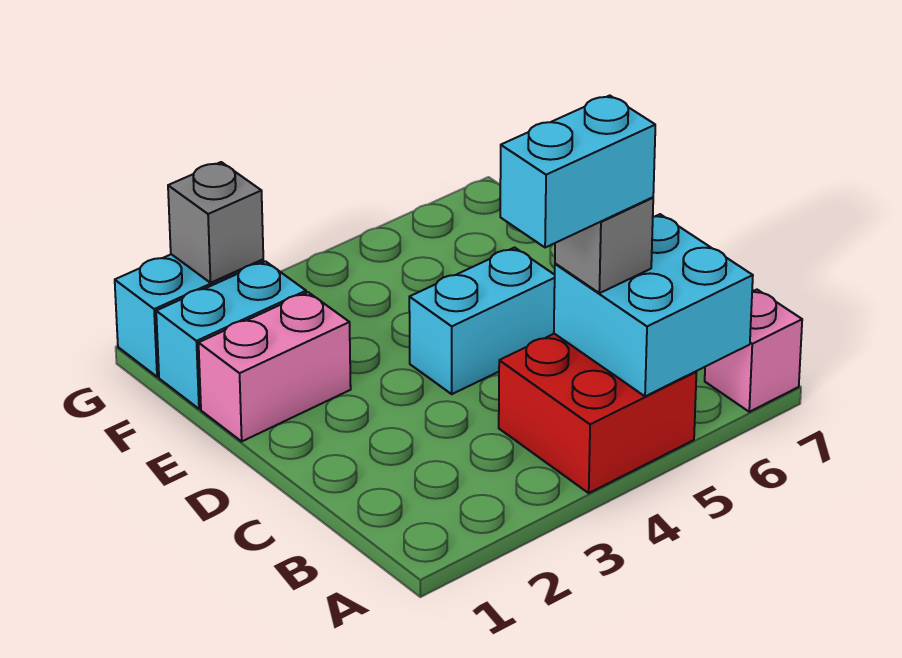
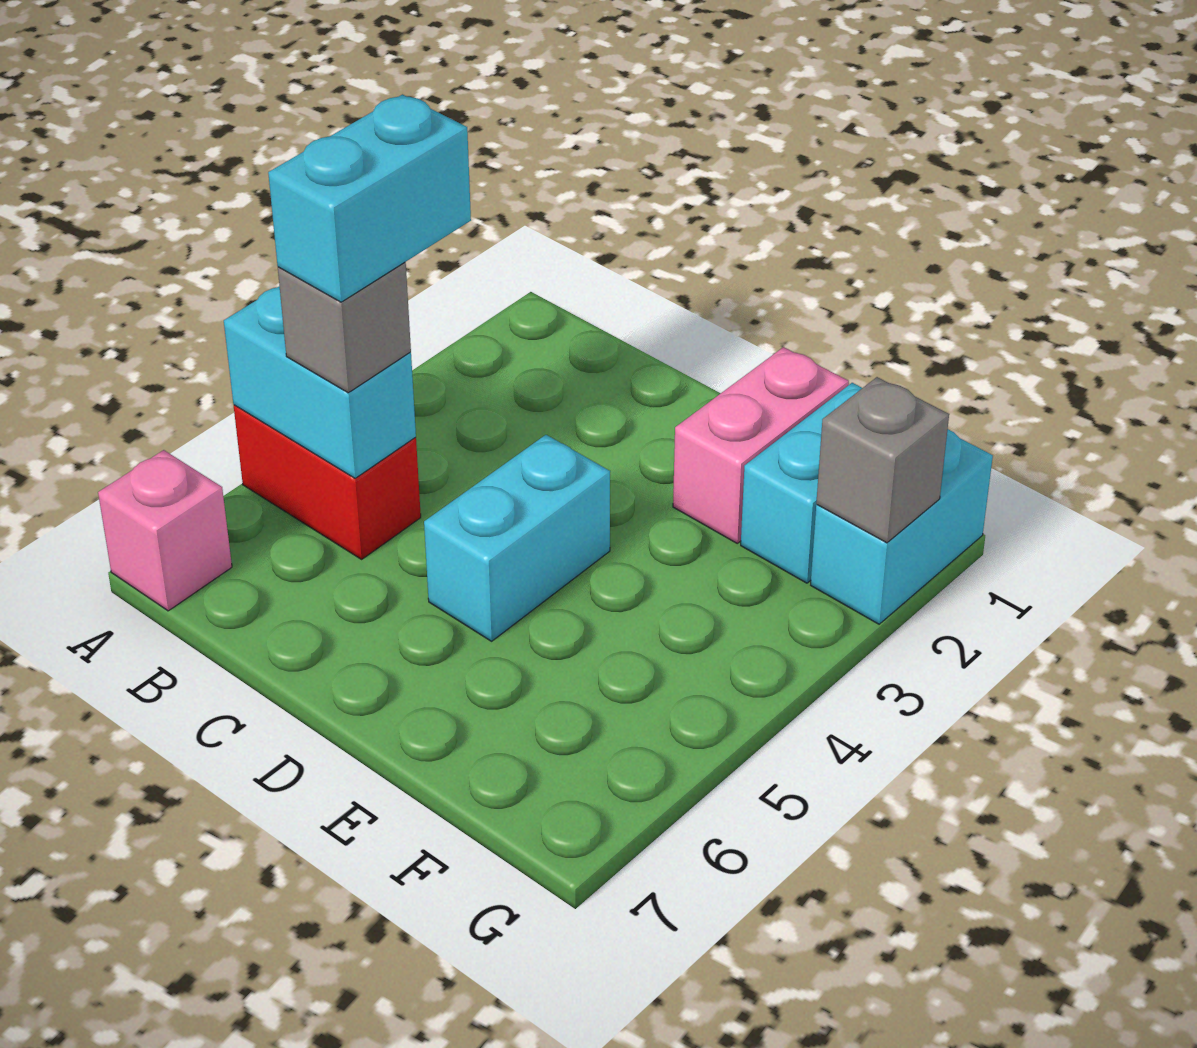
red 2x2 brick [499,334,696,493] -> red 1x2 brick [234,405,421,559]
cyan 2x2 brick [554,214,753,396] -> cyan 1x2 brick [224,286,416,478]

